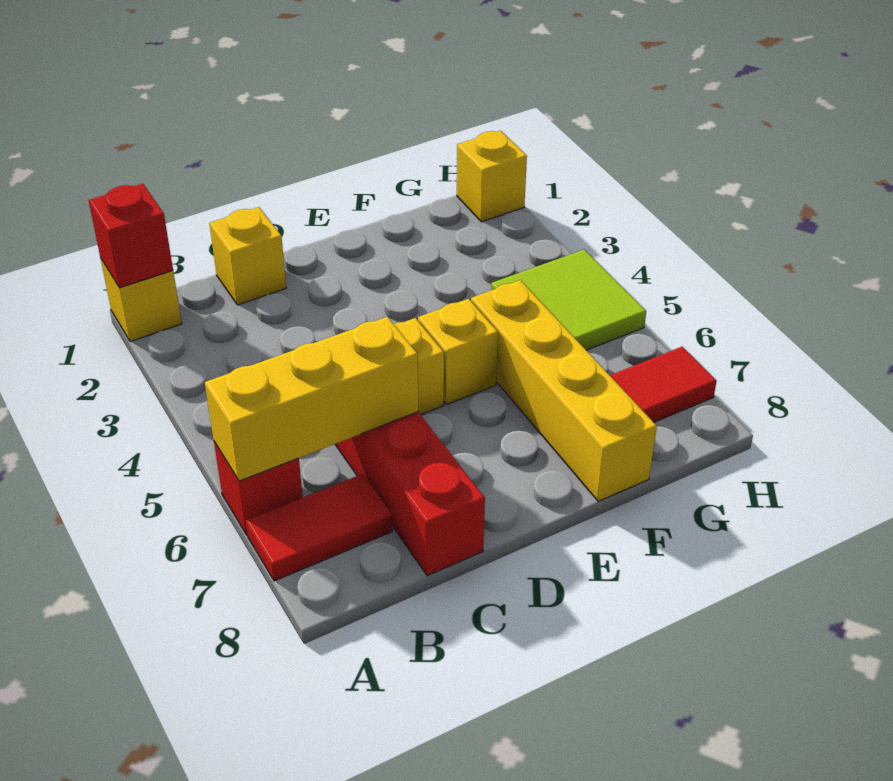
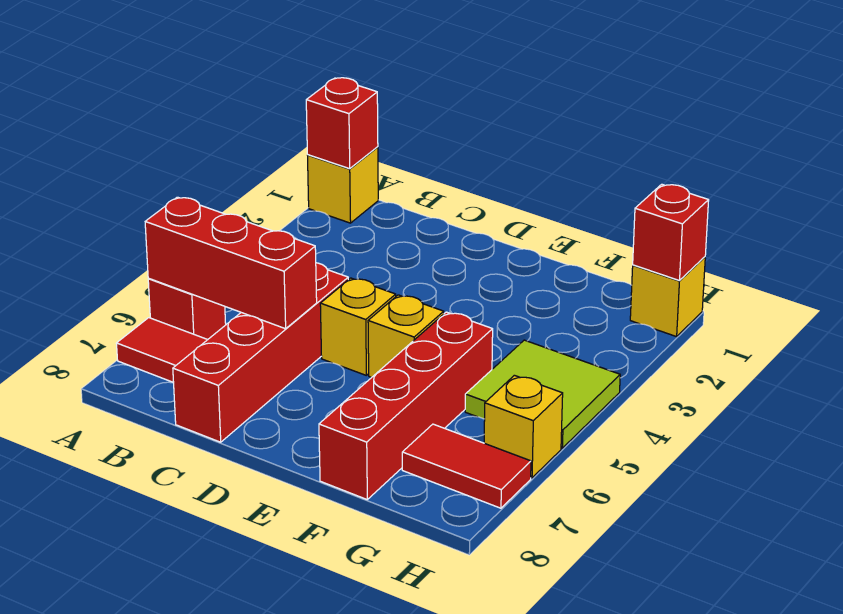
yellow 1x3 brick [205,317,418,481] -> red 1x3 brick [145,197,317,329]
yellow 1x1 brick [209,207,286,305] -> yellow 1x1 brick moved to [484,375,563,478]
yellow 1x4 brick [471,280,657,501] -> red 1x4 brick [319,312,493,499]
none -> red 1x1 brick [633,184,709,281]

